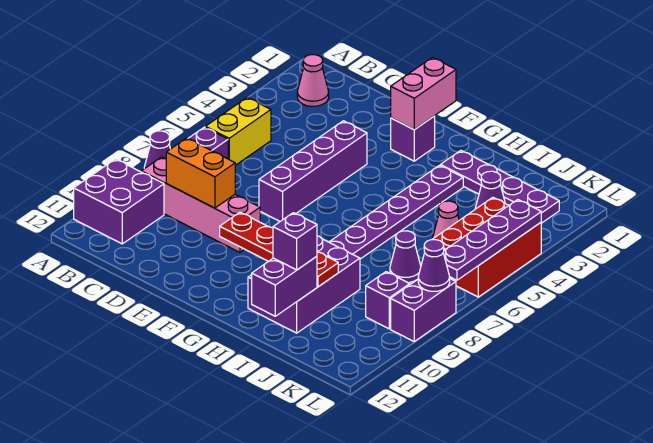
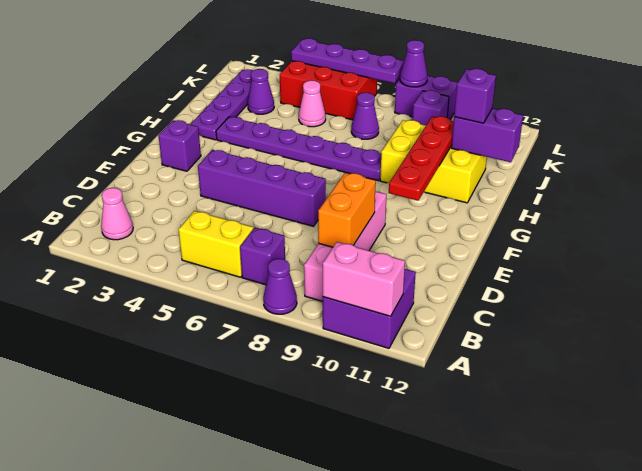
pink 1x2 brick [391,57,456,130] -> pink 1x2 brick moved to [323,242,405,316]
purple 2x3 brick [248,236,360,333] -> yellow 2x3 brick [380,120,487,203]

